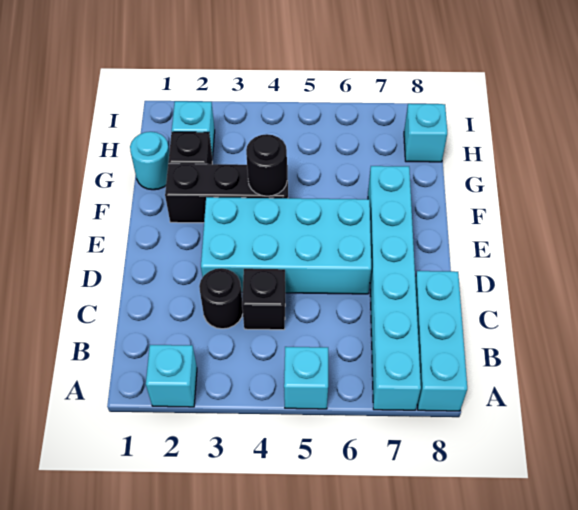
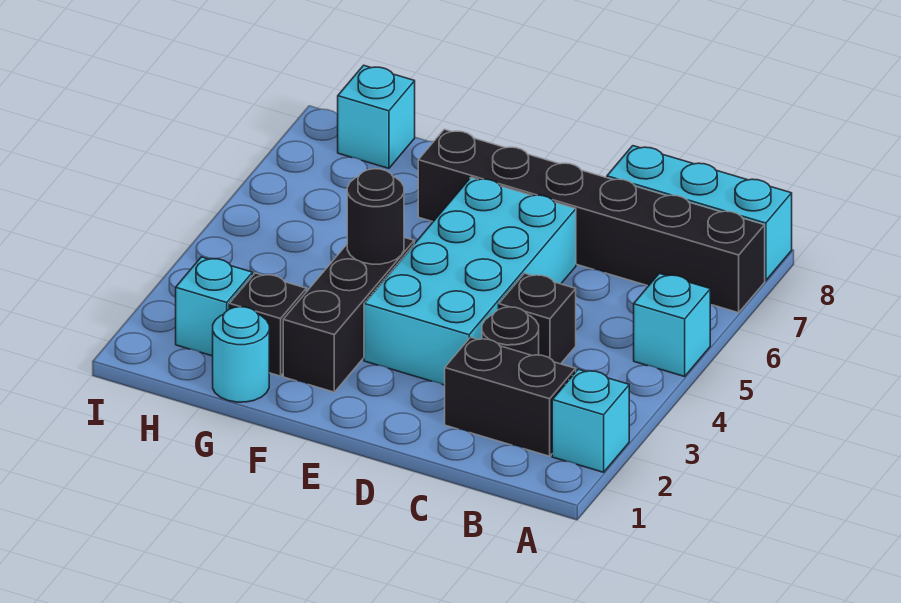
cyan 1x6 brick [368,166,421,410] -> black 1x6 brick [418,129,765,313]
none -> black 1x2 brick [445,337,576,456]

